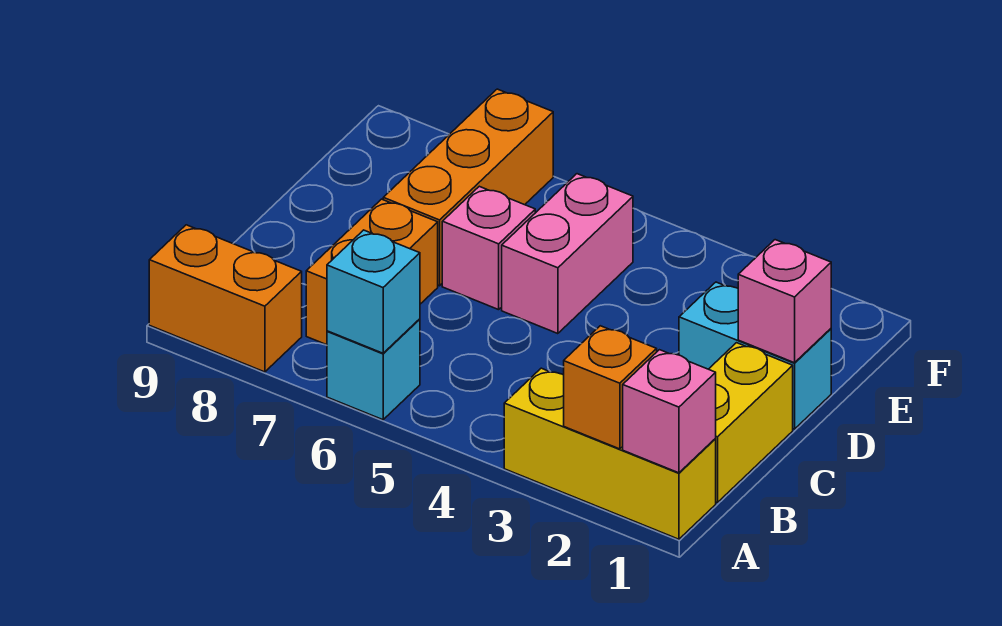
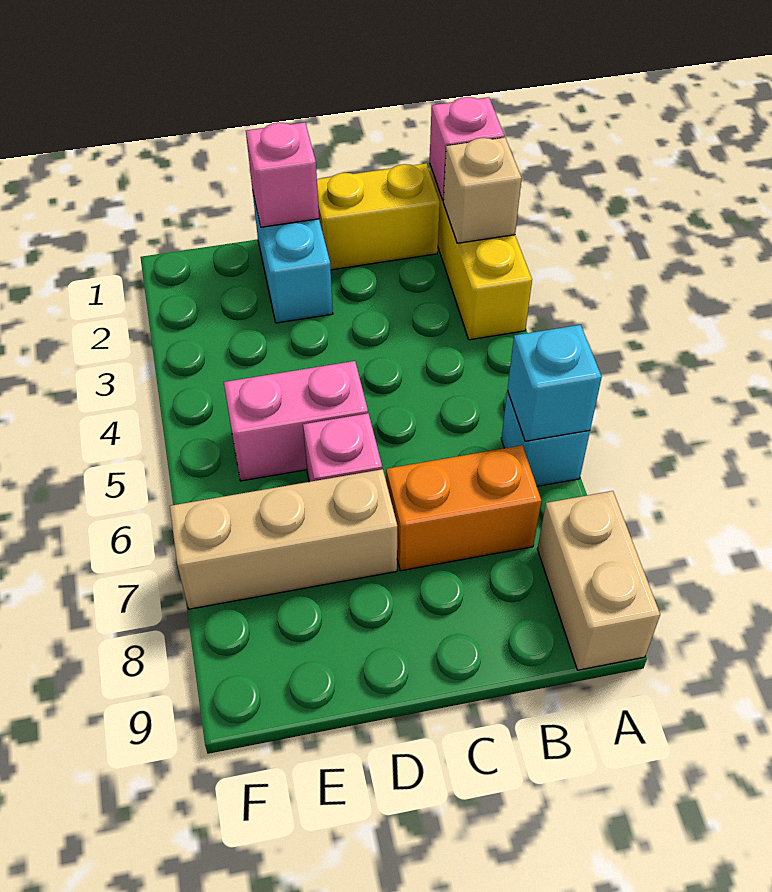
orange 1x1 brick [564,326,657,449] -> tan 1x1 brick [443,137,522,243]
orange 1x2 brick [149,225,302,372] -> tan 1x2 brick [537,491,660,670]
orange 1x3 brick [383,89,553,286] -> tan 1x3 brick [170,469,397,609]

